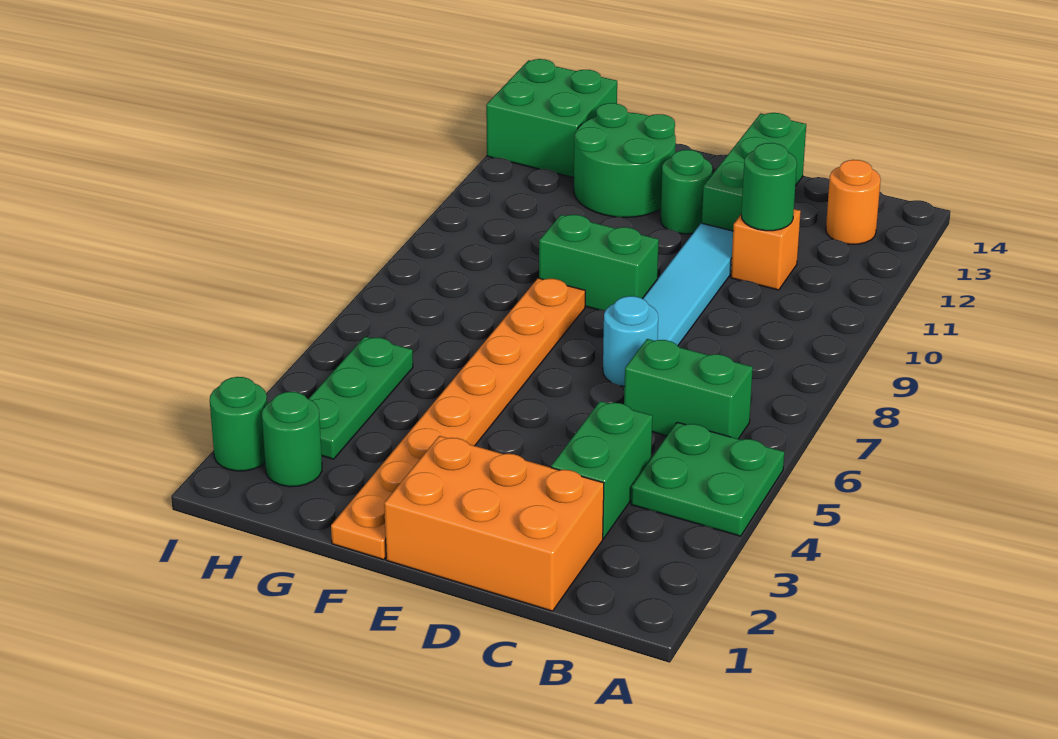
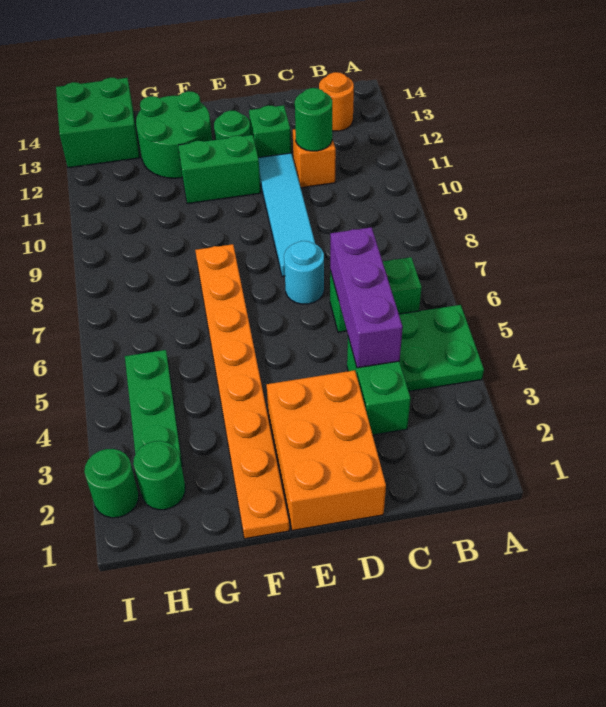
orange 2x3 brick [384,436,604,611] -> orange 2x3 brick turned to [267,370,386,531]
none -> purple 1x3 brick [330,227,403,368]
green 1x3 brick [702,113,806,231] -> green 1x1 brick [249,105,291,158]
green 1x2 brick [539,215,659,310] -> green 1x2 brick moved to [178,135,261,204]

